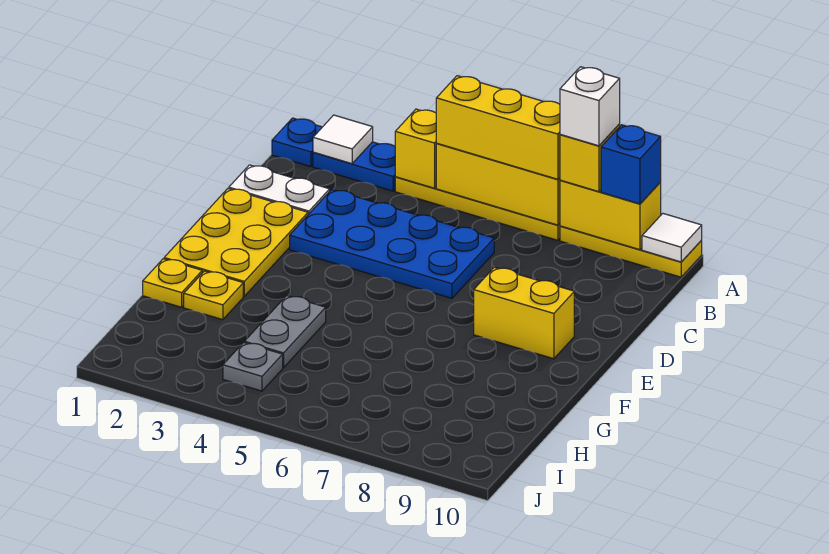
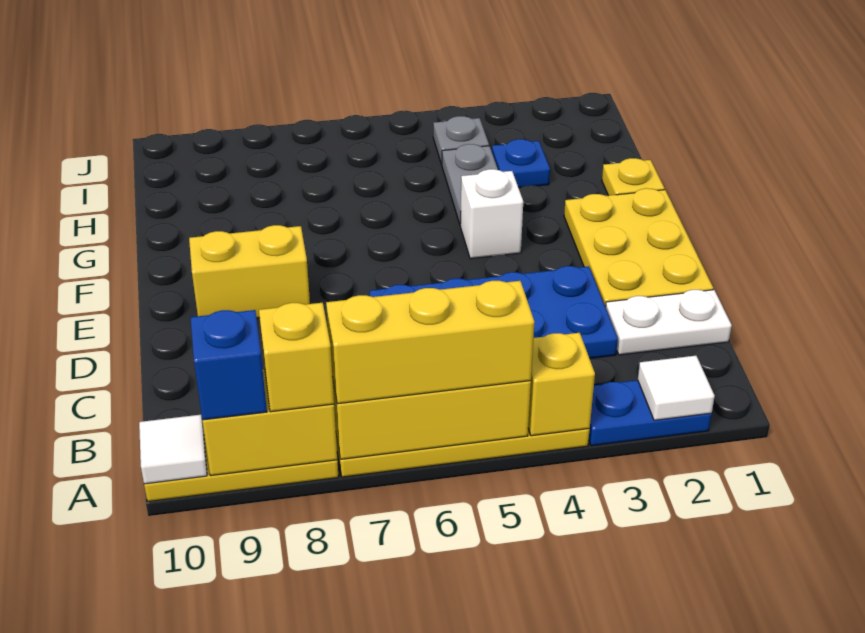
blue 1x1 plate [272,118,322,167] -> blue 1x1 plate moved to [492,139,550,188]
white 1x1 brick [560,67,620,146] -> white 1x1 brick moved to [461,169,523,259]
yellow 1x1 plate [184,271,243,320] -> none

